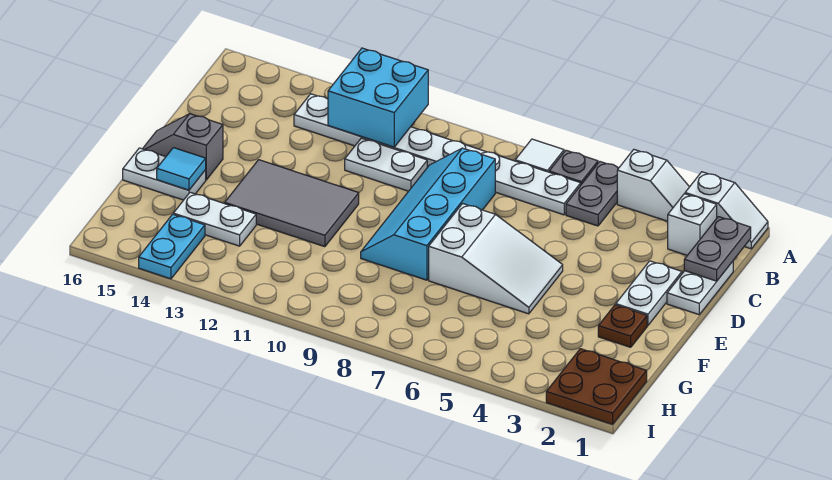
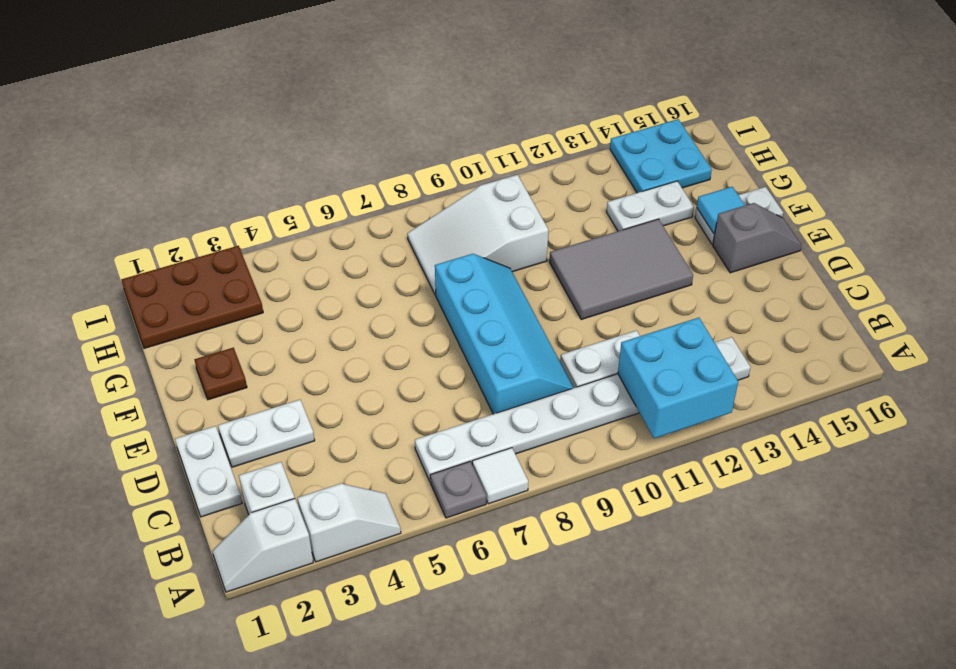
white 1x2 slope [617,150,689,221] -> white 1x2 slope turned to [298,483,401,562]
grey 1x2 plate [566,162,618,226] -> none
grey 1x2 plate [684,217,751,281] -> none
white 1x2 plate [616,261,682,325] -> white 1x2 plate turned to [218,400,315,467]
white 2x3 slope [429,204,563,314] -> white 2x3 slope moved to [407,175,548,295]
brown 2x2 plate [546,349,647,424] -> brown 2x3 plate [121,246,263,348]
cyan 1x2 plate [139,214,205,279] -> cyan 2x2 plate [610,119,712,193]

